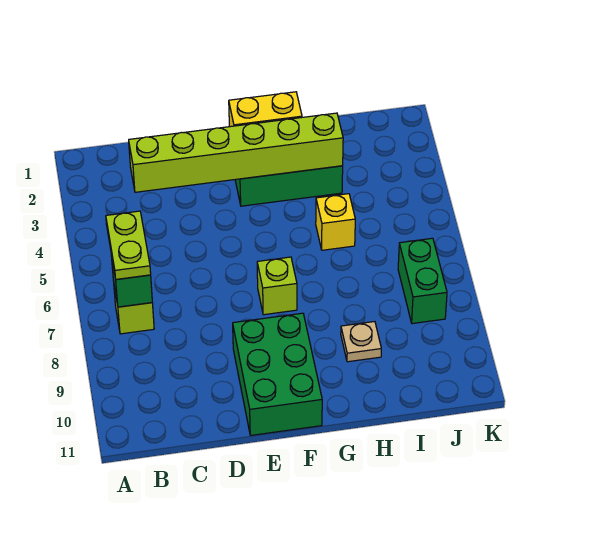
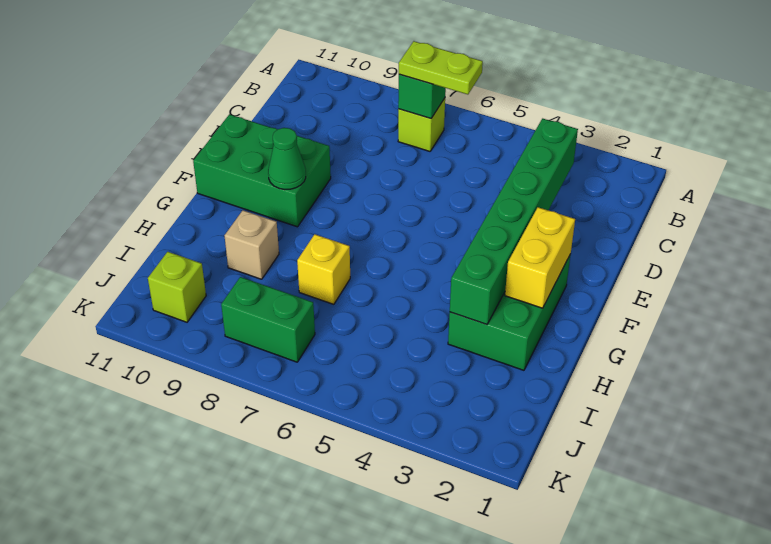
lime 1x6 brick [129,113,343,192] -> green 1x6 brick [450,119,578,324]
lime 1x1 brick [257,257,297,315] -> lime 1x1 brick moved to [148,252,206,322]
none -> green 1x1 cone [268,128,306,190]
yellow 1x1 brick [316,194,355,250] -> yellow 1x1 brick moved to [297,234,350,304]
tan 1x1 plate [341,322,381,362] -> tan 1x1 brick [225,210,279,279]

